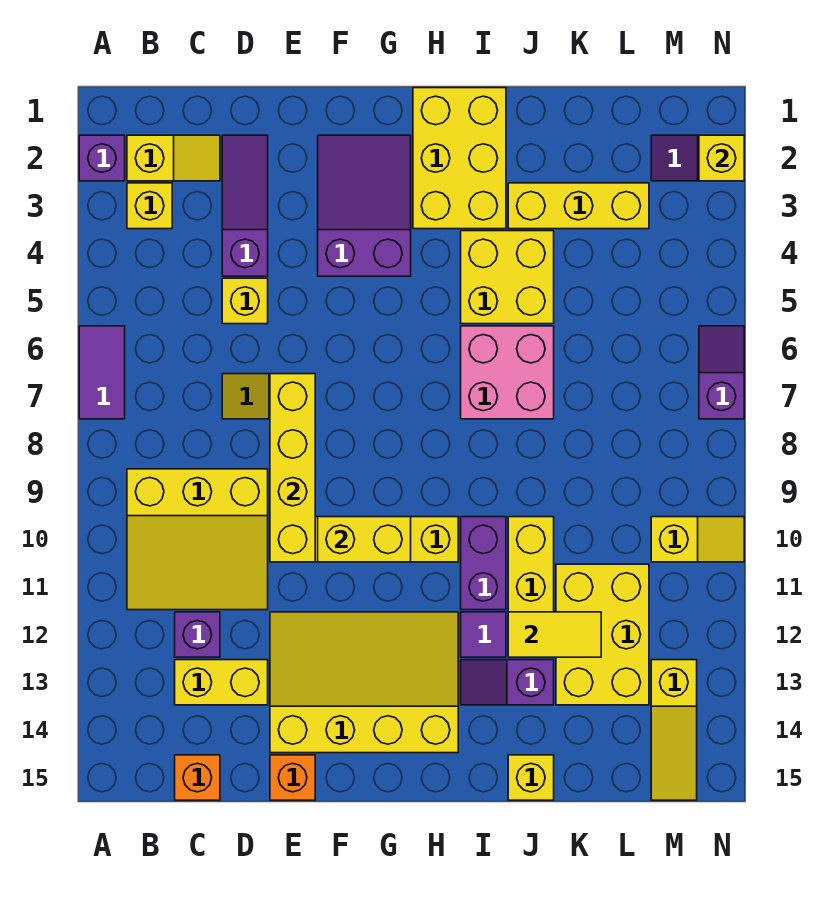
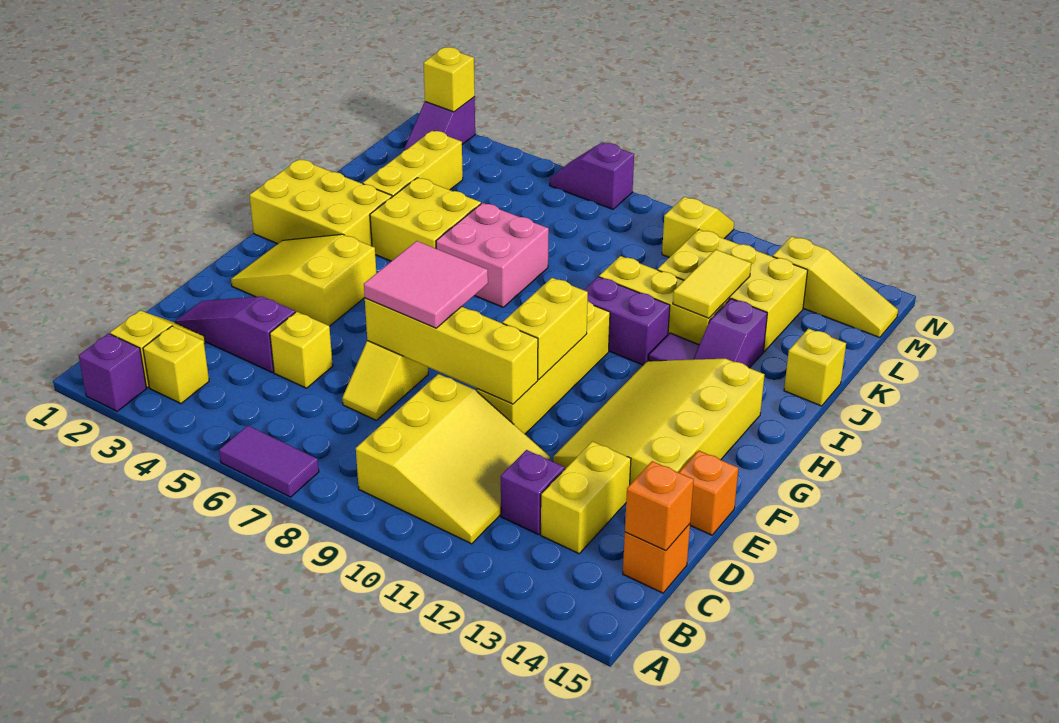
none -> orange 1x1 brick [625,461,694,551]
none -> pink 2x2 tile [364,241,488,328]
purple 2x3 slope [318,135,411,276] -> yellow 2x3 slope [231,234,376,326]

